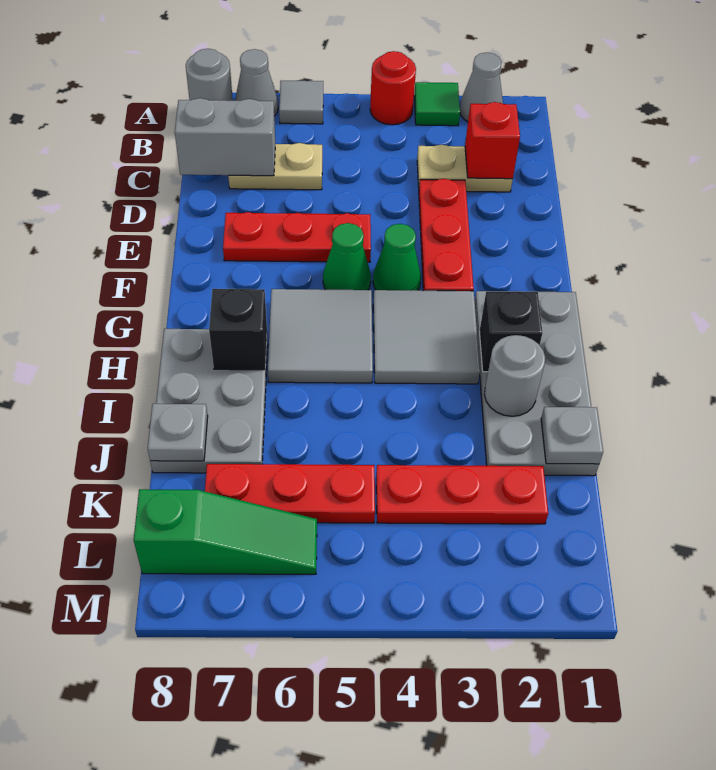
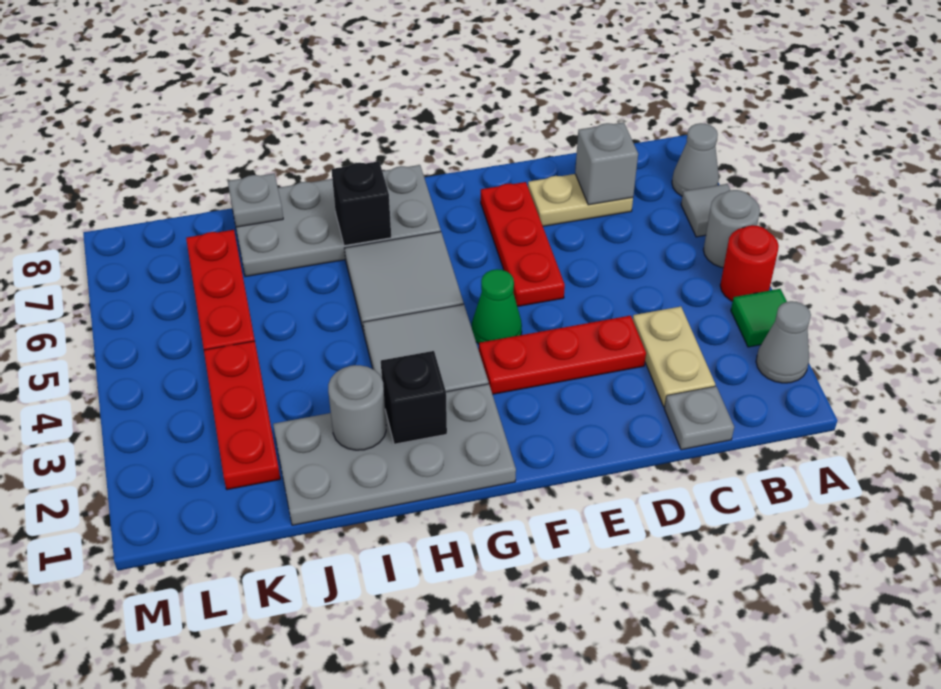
grey 1x1 round brick [186,49,233,101] -> grey 1x1 round brick moved to [703,190,760,268]
red 1x1 brick [465,102,520,179] -> none
tan 1x2 plate [228,143,322,190] -> tan 1x2 plate turned to [528,174,633,226]
grey 1x2 brick [175,98,275,176] -> grey 1x1 brick [575,122,638,205]
green 1x1 cone [323,223,371,290] -> none
grey 2x3 plate [150,329,268,473] -> grey 2x4 plate [231,165,441,277]
grey 1x1 plate [541,407,603,464] -> grey 1x1 plate moved to [664,386,734,450]
green 1x3 slope [134,489,317,574] -> none

